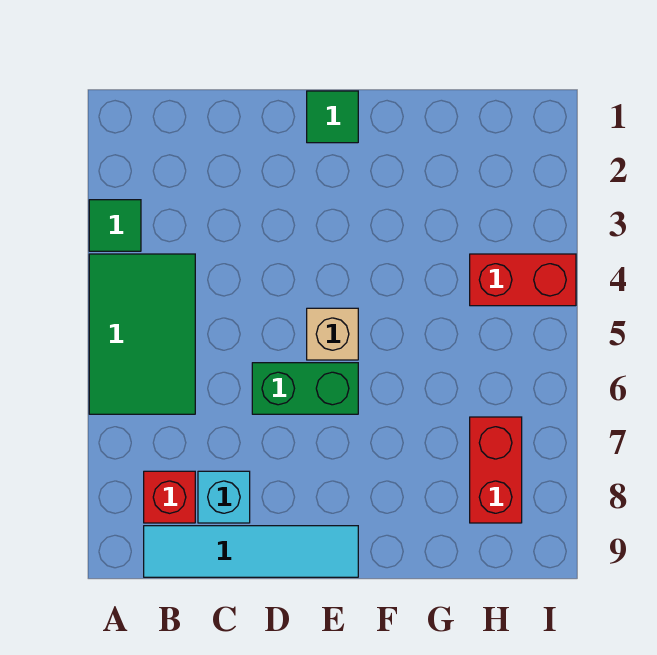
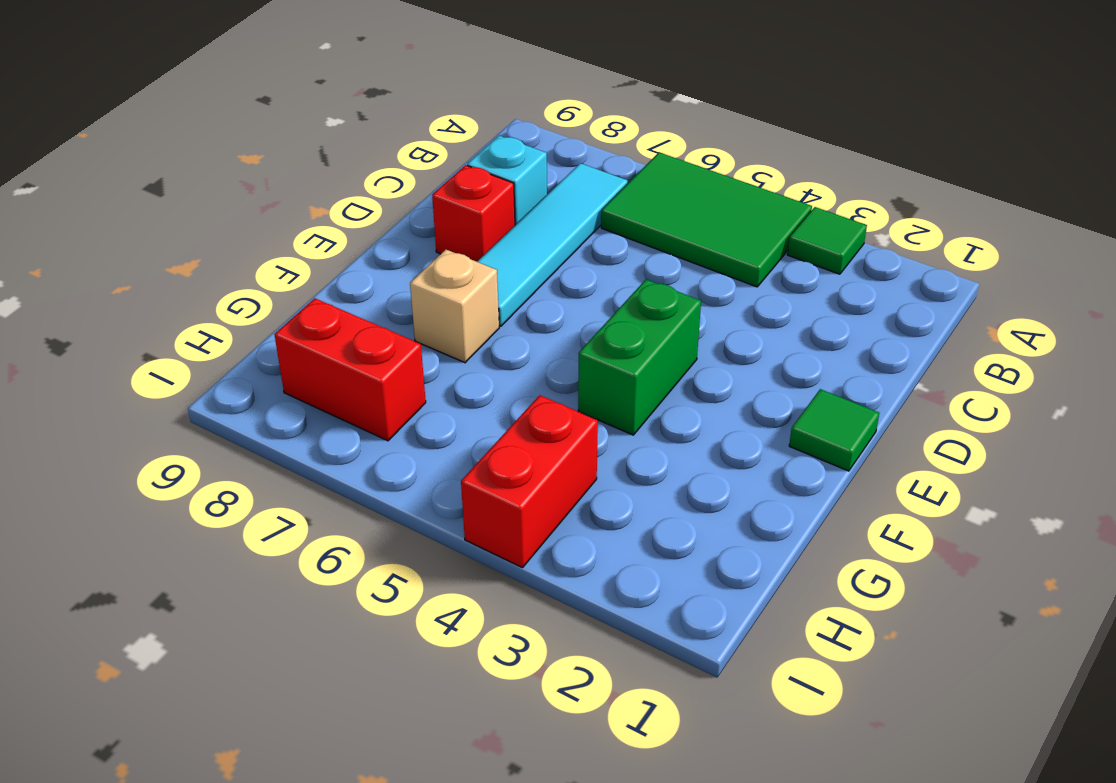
red 1x1 brick [144,471,195,523] -> red 1x1 brick moved to [432,165,515,262]
cyan 1x4 tile [144,526,358,577] -> cyan 1x4 tile moved to [477,163,628,326]
green 1x2 brick [252,363,358,414] -> green 1x2 brick moved to [578,279,701,435]
tan 1x1 brick [307,308,358,360] -> tan 1x1 brick moved to [410,250,499,363]

